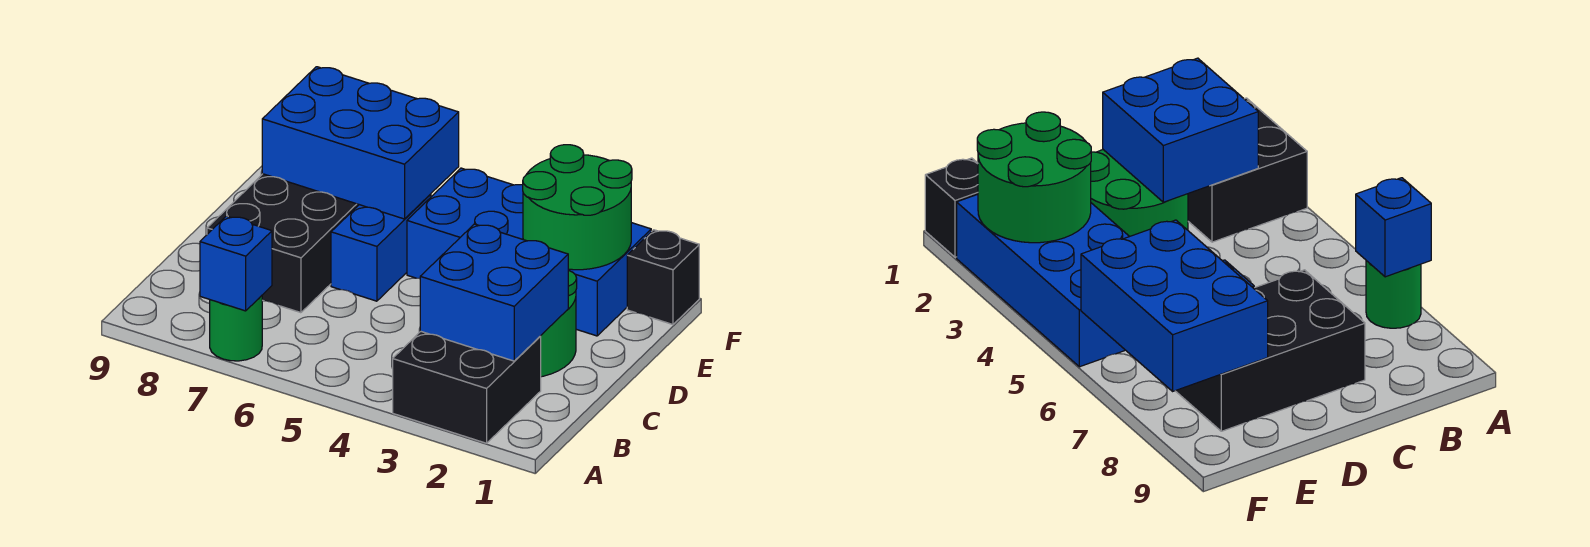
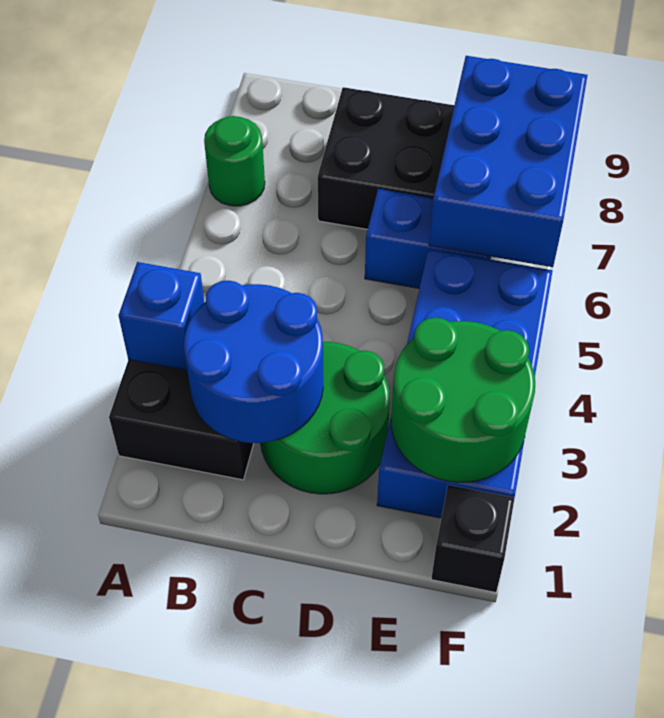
blue 1x1 brick [200,216,272,311] -> blue 1x1 brick moved to [119,262,204,370]
blue 2x2 brick [420,224,568,361] -> blue 2x2 round brick [184,280,323,443]

